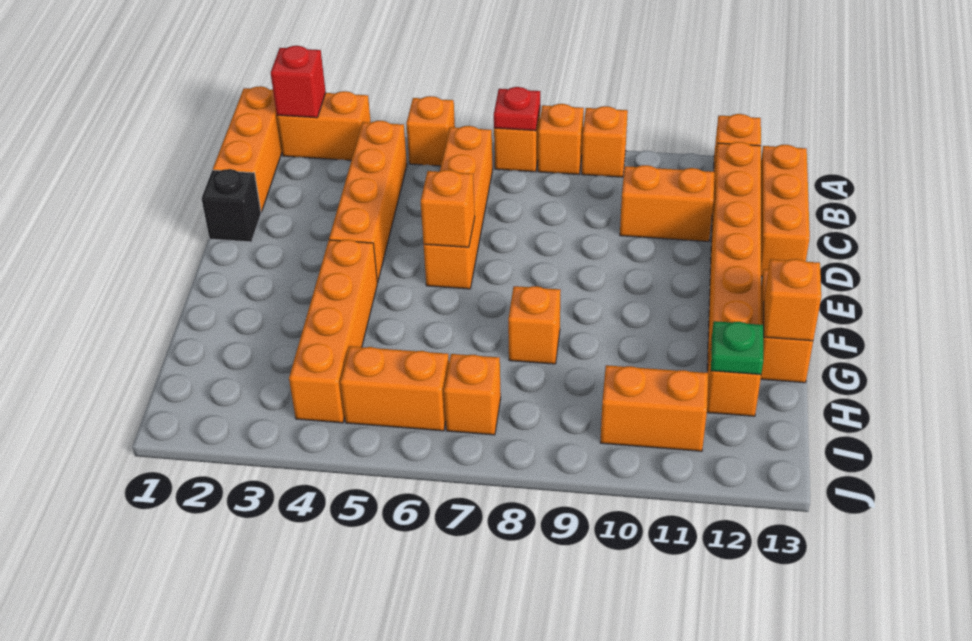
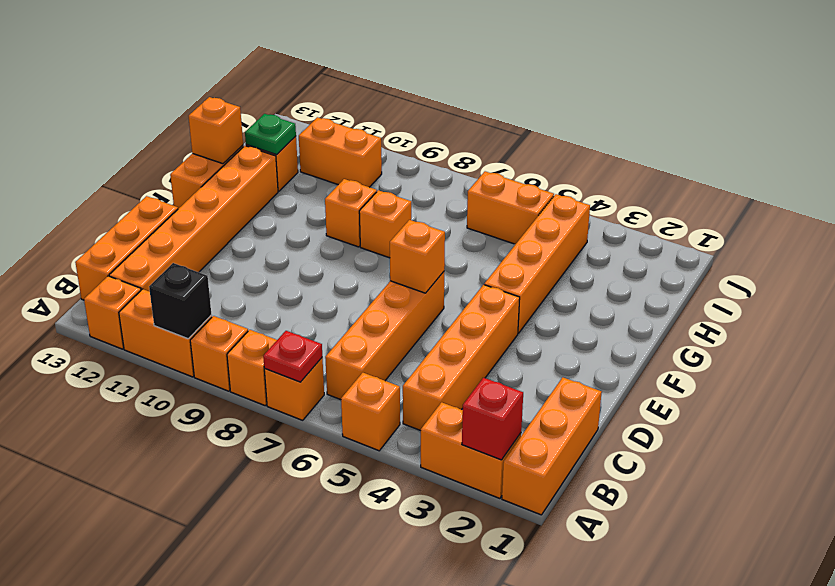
orange 1x2 brick [620,165,714,242] -> orange 1x2 brick moved to [119,289,212,377]
black 1x1 brick [202,169,261,242] -> black 1x1 brick moved to [149,263,211,339]
orange 1x1 brick [444,354,501,435] -> orange 1x1 brick moved to [325,179,377,247]

